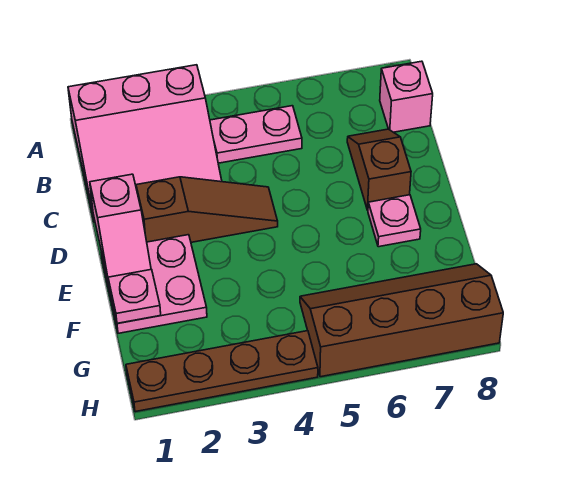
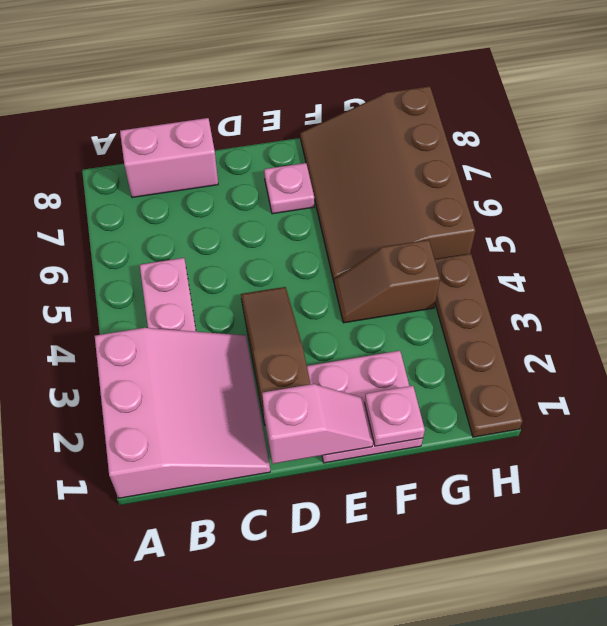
pink 1x1 brick [380,61,433,132] -> pink 1x2 brick [120,118,218,197]
brown 1x2 slope [347,129,411,210] -> brown 1x2 slope moved to [334,240,440,323]
brown 2x4 slope [300,264,503,377] -> brown 3x4 slope [300,86,475,281]

